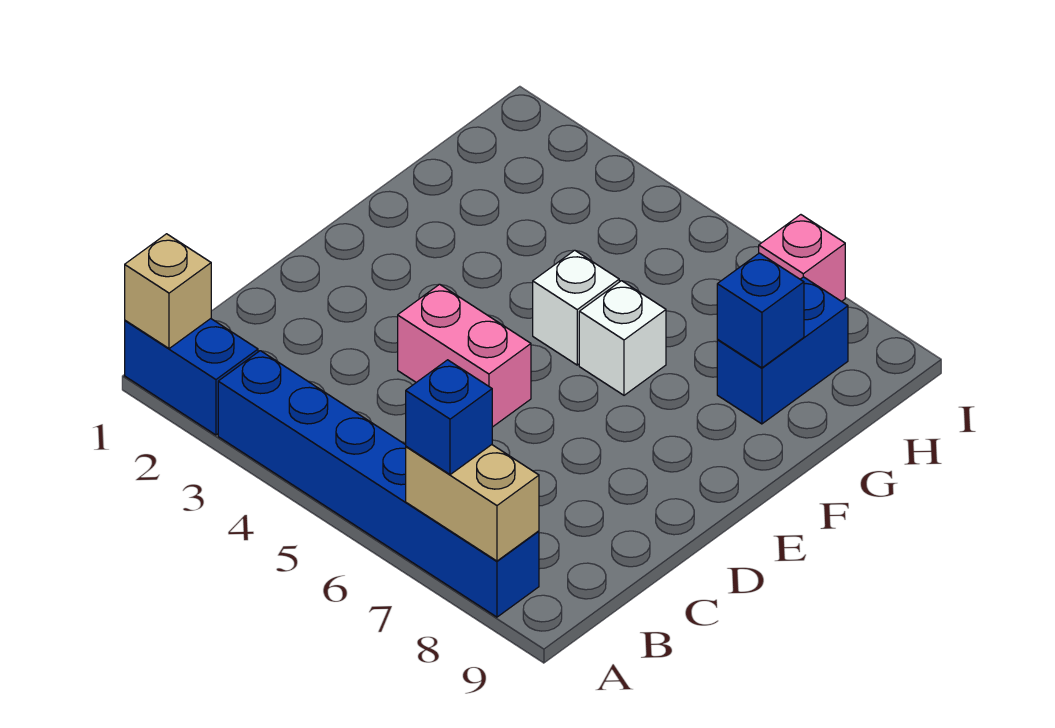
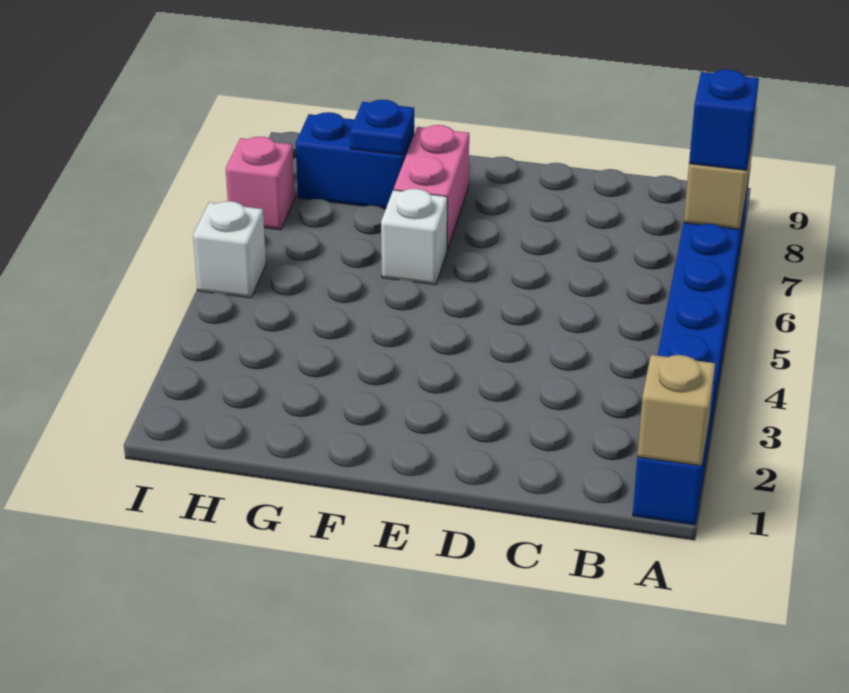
pink 1x2 brick [398,284,531,427] -> pink 1x2 brick moved to [394,125,469,250]
white 1x1 brick [533,250,619,365] -> white 1x1 brick moved to [193,201,266,298]
blue 1x1 brick [717,253,804,368] -> blue 1x1 plate [350,100,414,155]

